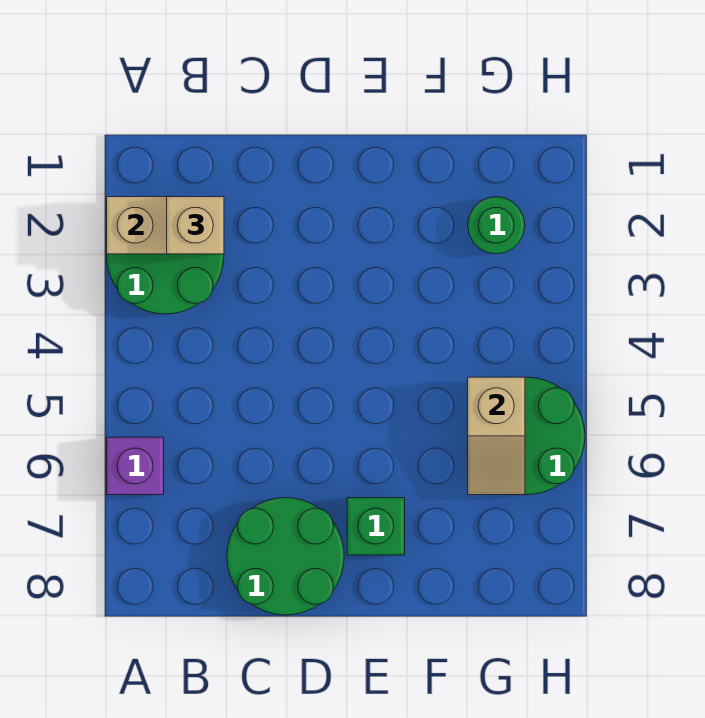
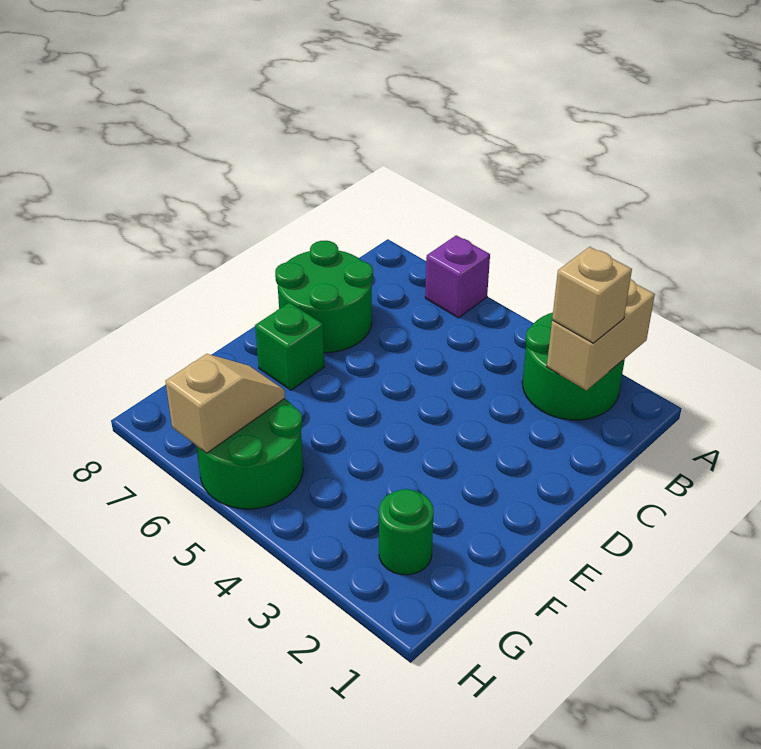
tan 1x2 slope [468,377,525,495] -> tan 1x2 slope turned to [165,354,285,453]

